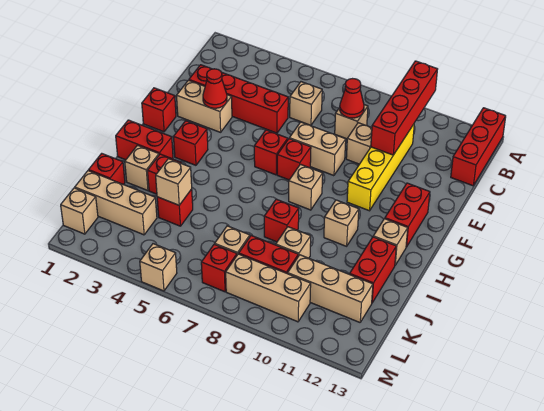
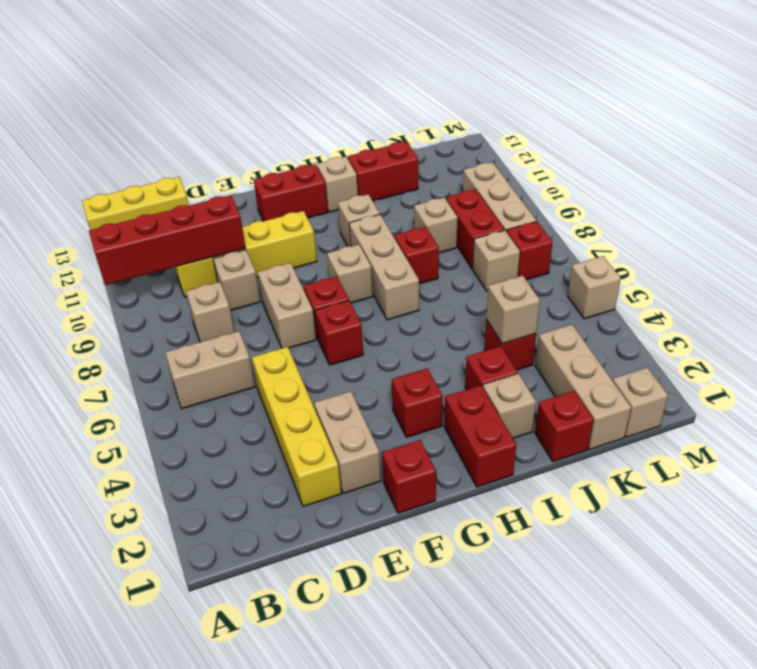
red 1x3 brick [451,108,506,186] -> yellow 1x3 brick [82,177,189,230]
tan 1x1 brick [290,82,322,125] -> tan 1x2 brick [165,331,255,409]
red 1x1 cone [340,79,364,118] -> none
red 1x4 brick [189,65,288,133] -> yellow 1x4 brick [252,347,341,506]
red 1x1 cone [203,69,227,108] -> none
tan 1x3 brick [288,255,373,322] -> tan 1x3 brick moved to [349,215,419,320]

